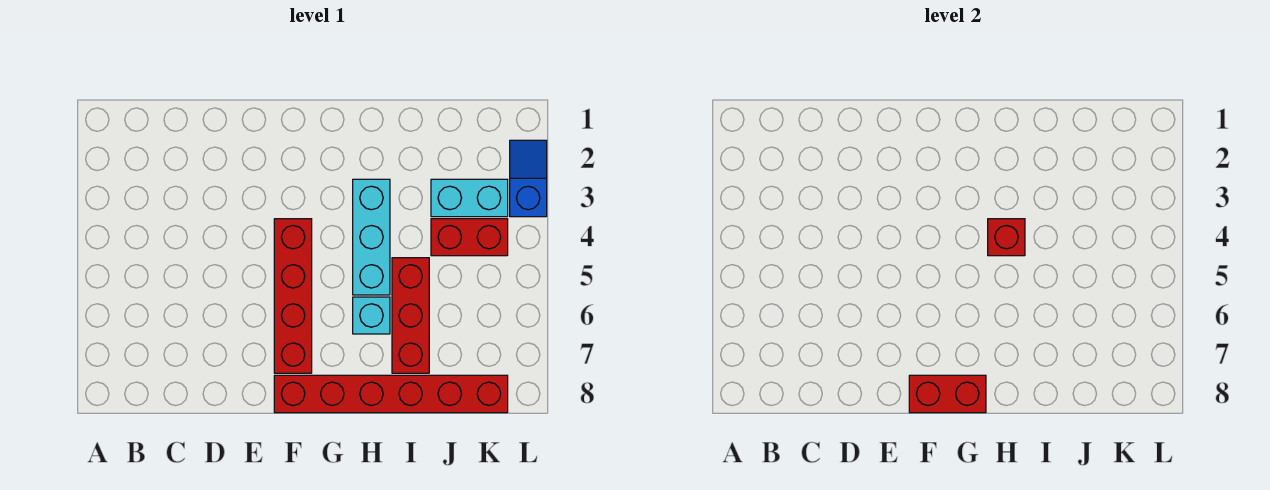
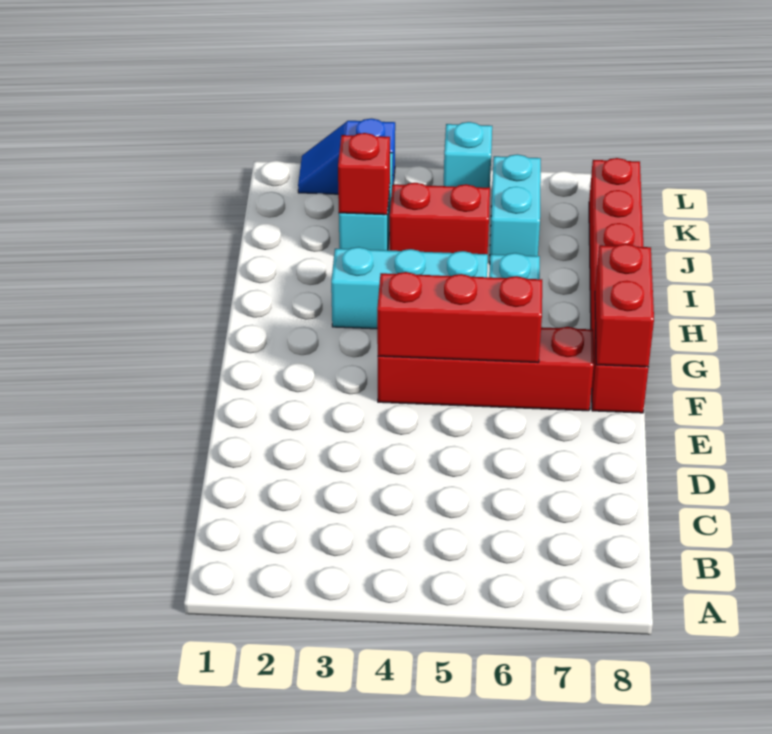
red 1x1 brick [988,219,1025,256] -> red 1x1 brick moved to [338,133,390,215]
red 1x3 brick [392,258,429,373] -> red 1x3 brick moved to [377,272,542,363]
red 1x2 brick [431,219,508,256] -> red 1x2 brick turned to [390,183,490,254]
none -> cyan 1x2 brick [490,154,541,256]
none -> cyan 1x1 brick [444,122,492,188]

